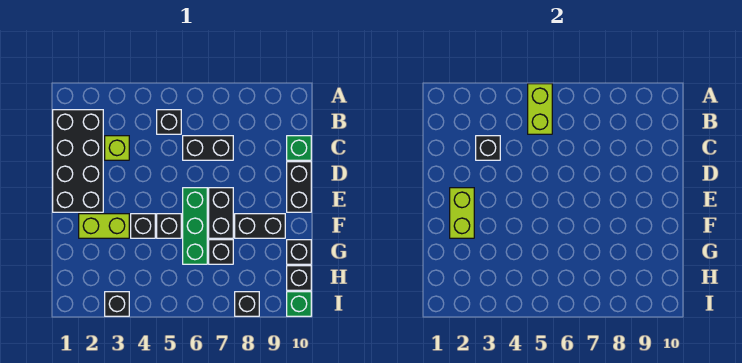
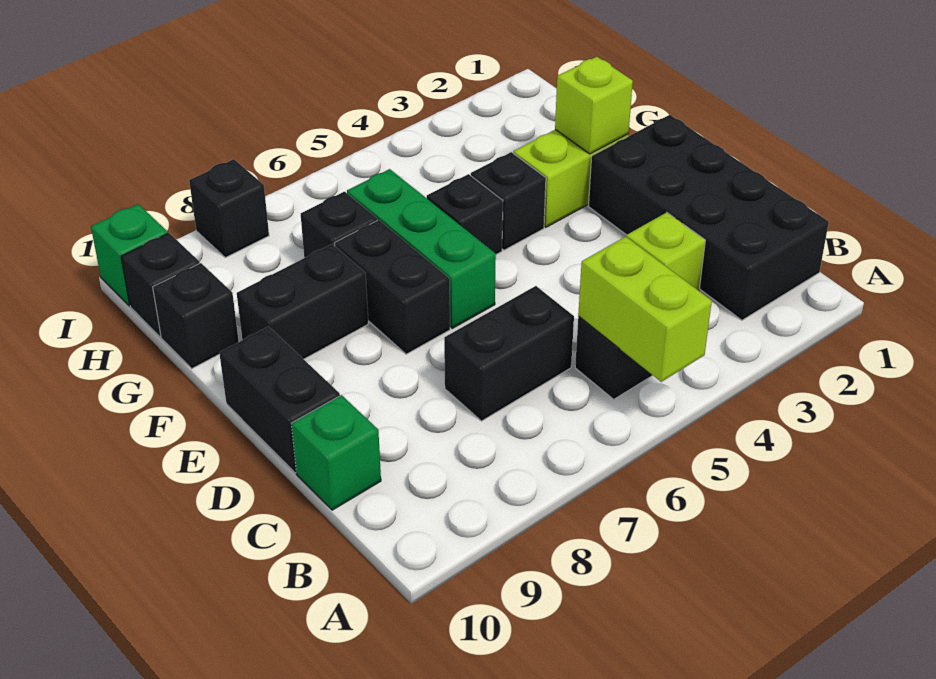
black 1x1 brick [476,136,500,160] -> none
lime 1x2 brick [450,188,474,238] -> lime 1x1 brick [555,57,633,154]
black 1x1 brick [105,292,129,316] -> none

